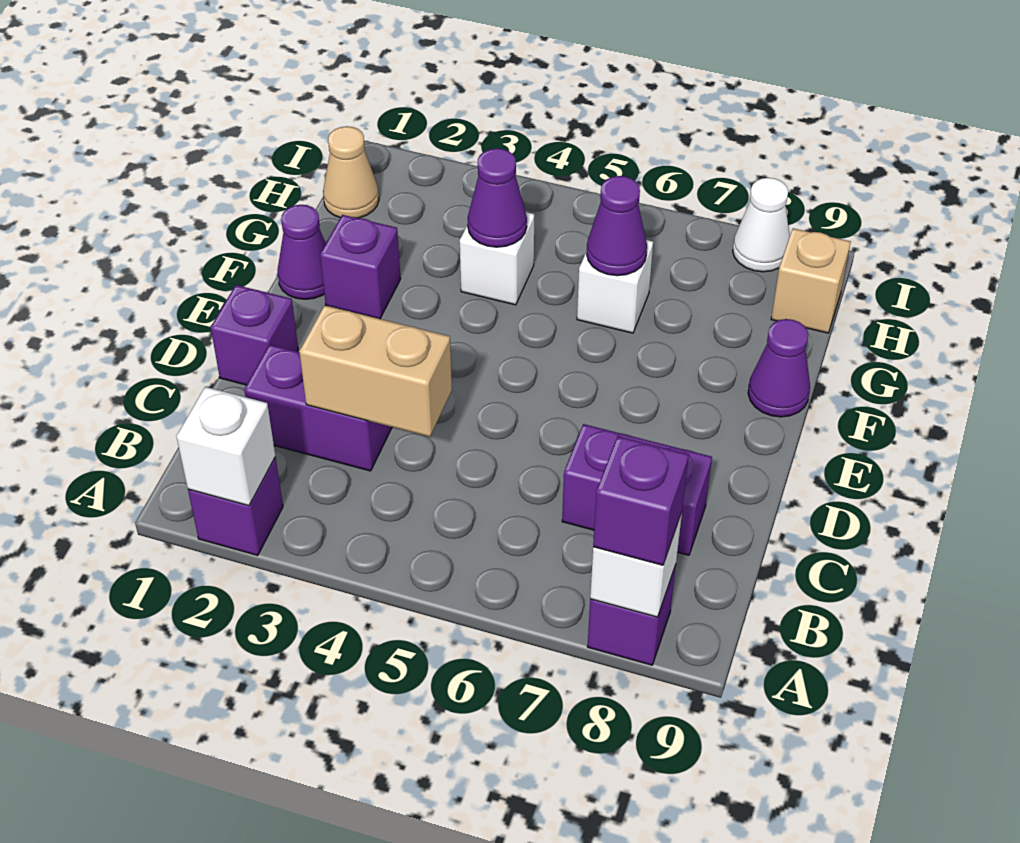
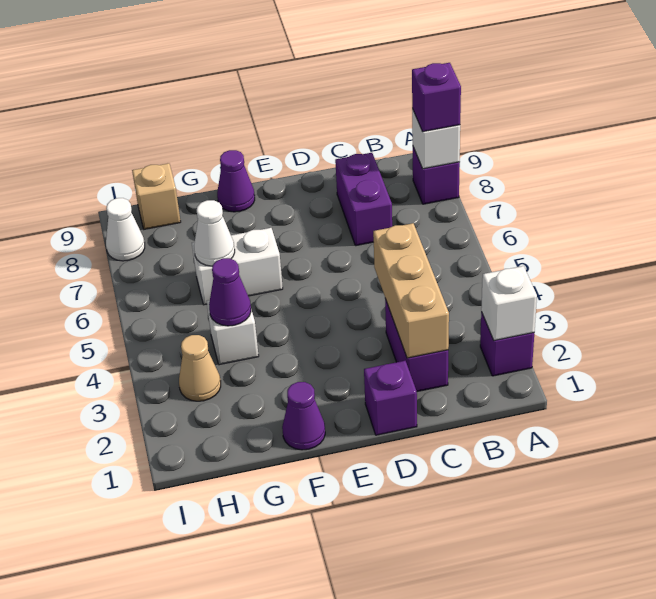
tan 1x2 brick [299,305,452,437] -> tan 1x3 brick [373,223,449,358]
purple 1x1 brick [320,215,401,319] -> none
white 1x1 brick [577,240,653,333] -> white 1x2 brick [192,228,283,305]
purple 1x1 cone [587,176,647,276] -> white 1x1 cone [194,200,235,266]
tan 1x1 cone [323,126,379,218] -> tan 1x1 cone moved to [179,335,221,401]

